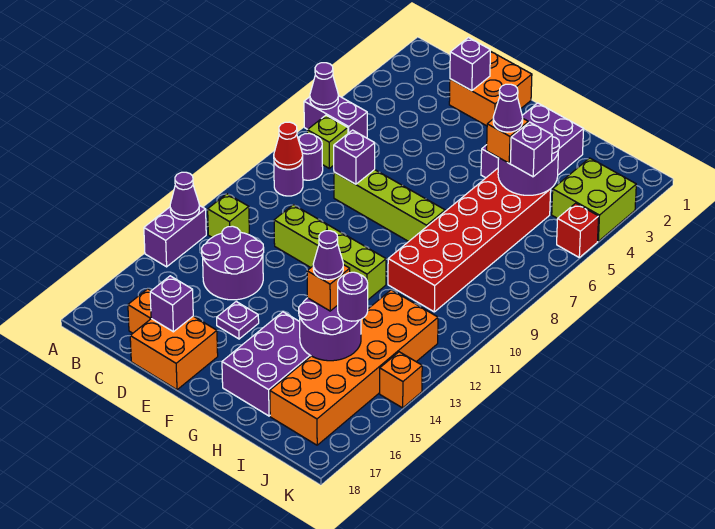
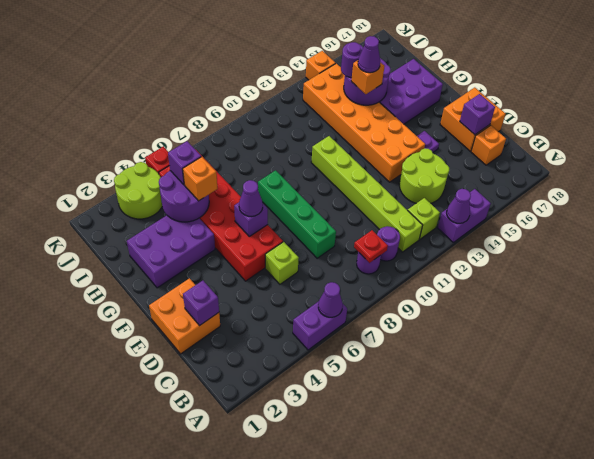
purple 1x2 brick [304,96,367,138] -> purple 1x2 brick turned to [293,301,347,350]
lime 1x1 brick [307,115,348,168] -> lime 1x1 brick moved to [265,242,299,284]
purple 1x1 round brick [298,133,323,180] -> purple 1x1 round brick moved to [377,226,400,261]
red 1x1 cone [274,122,303,169] -> red 1x1 plate [354,230,388,263]
purple 2x2 round brick [202,226,264,300] -> lime 2x2 round brick [399,148,449,203]
lime 1x4 brick [334,169,445,242] -> green 1x4 brick [258,170,336,258]
purple 1x1 brick [334,130,375,184] -> purple 1x1 brick moved to [234,203,268,236]
lime 1x4 brick [274,205,386,300] -> lime 1x6 brick [311,136,423,252]
red 2x6 brick [388,168,551,312] -> red 2x6 brick turned to [159,150,283,281]
purple 1x1 cone [493,84,523,132] -> purple 1x1 cone moved to [239,180,263,217]
orange 2x6 brick [270,290,438,445] -> orange 2x6 brick turned to [303,63,425,182]
lime 2x2 brick [552,158,636,241] -> lime 2x2 round brick [114,162,162,219]

